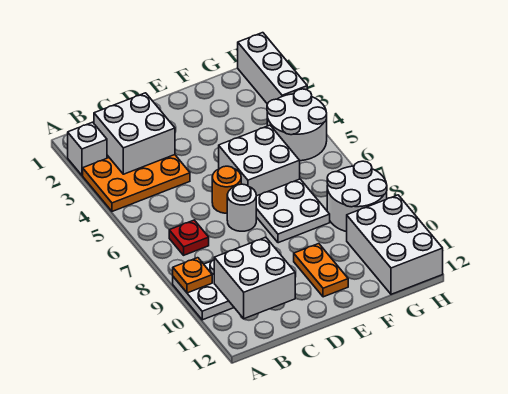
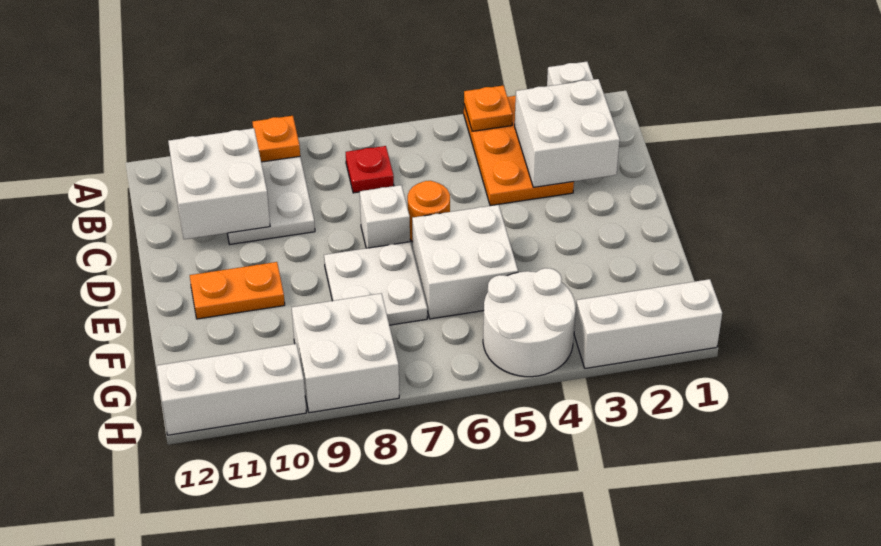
none -> orange 1x1 plate [464,86,513,131]
white 1x1 round brick [227,184,256,231] -> white 1x1 brick [360,185,410,248]
white 2x2 round brick [327,161,387,232] -> white 2x2 brick [292,293,399,413]
white 2x3 brick [347,195,443,294] -> white 1x3 brick [157,344,306,435]

